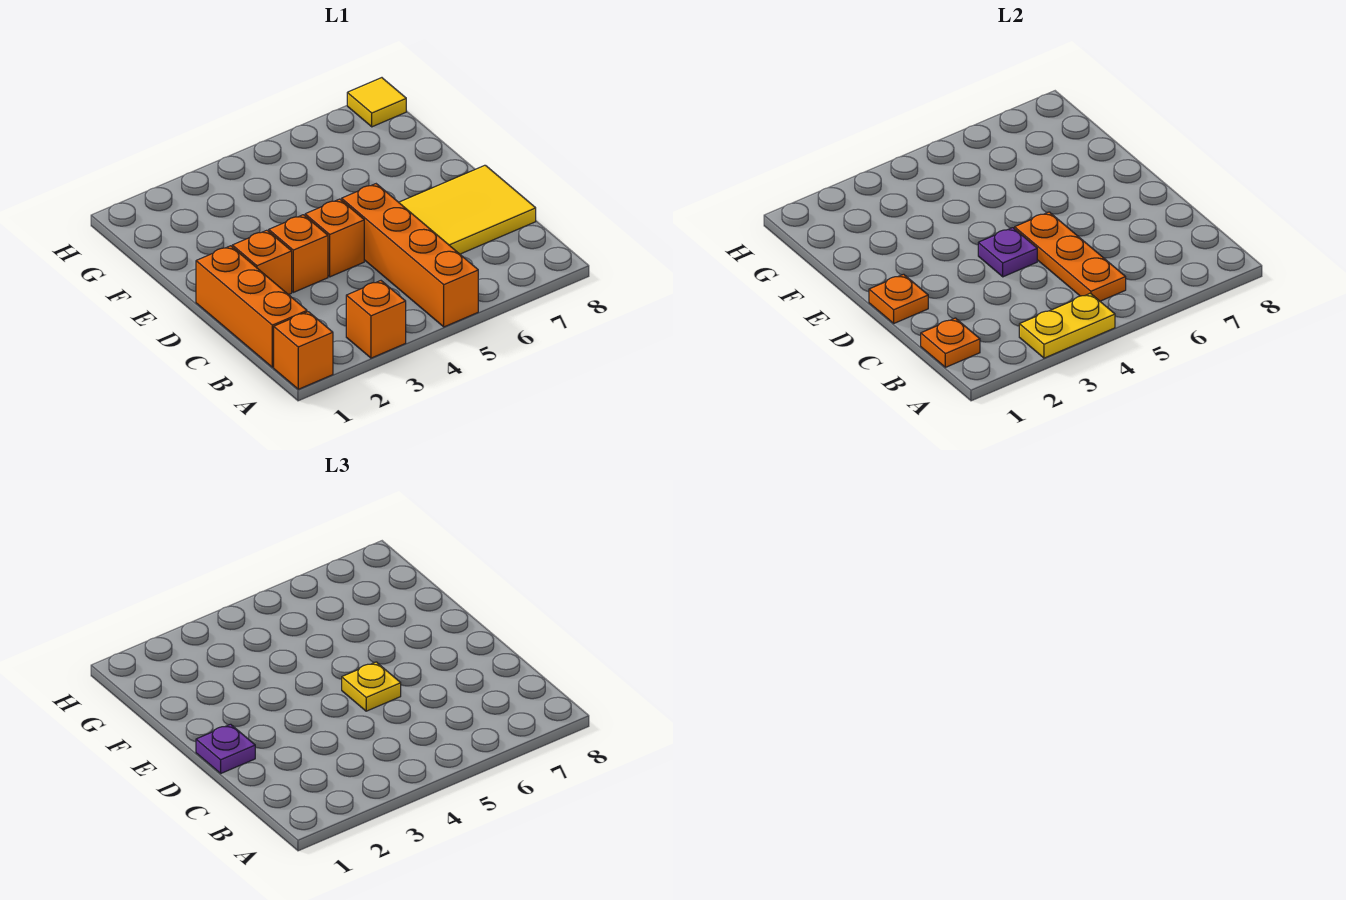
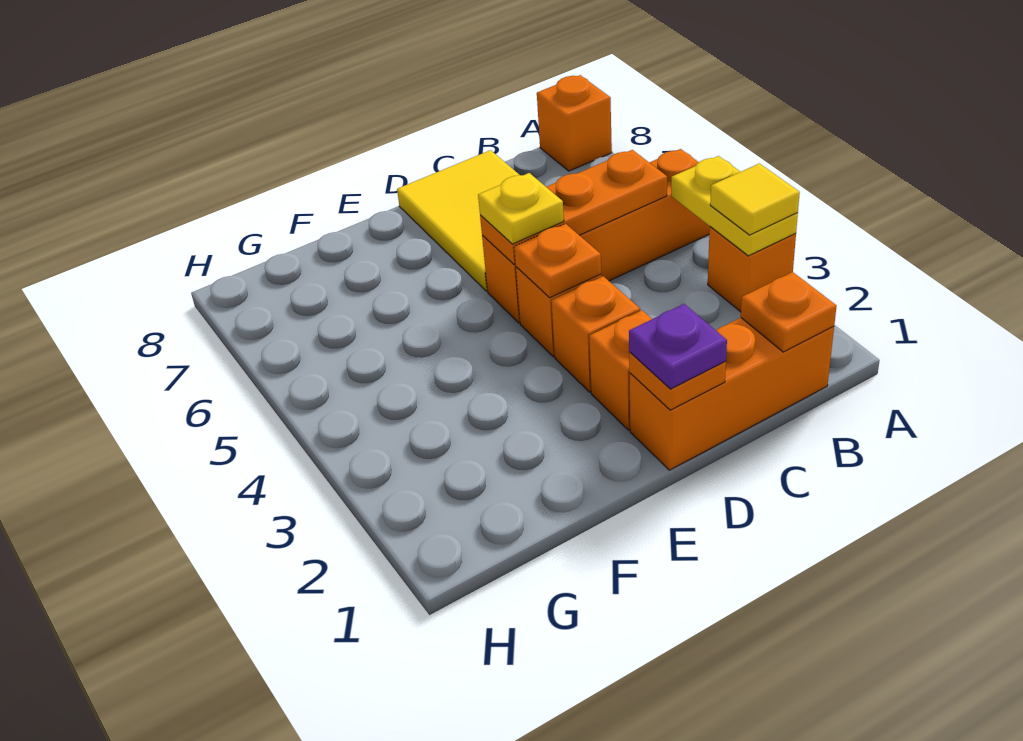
orange 1x1 brick [274,312,333,389] -> orange 1x1 brick moved to [537,75,612,171]
purple 1x1 plate [978,228,1037,277] -> orange 1x1 plate [514,224,601,297]
yellow 1x1 tile [347,78,406,127] -> yellow 1x1 tile moved to [710,163,800,235]

